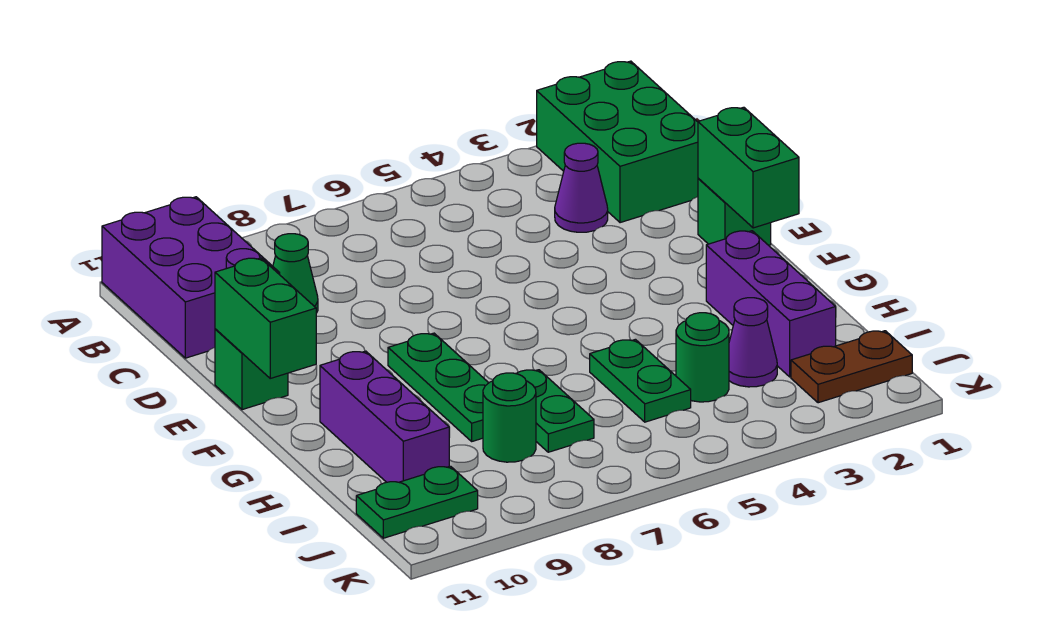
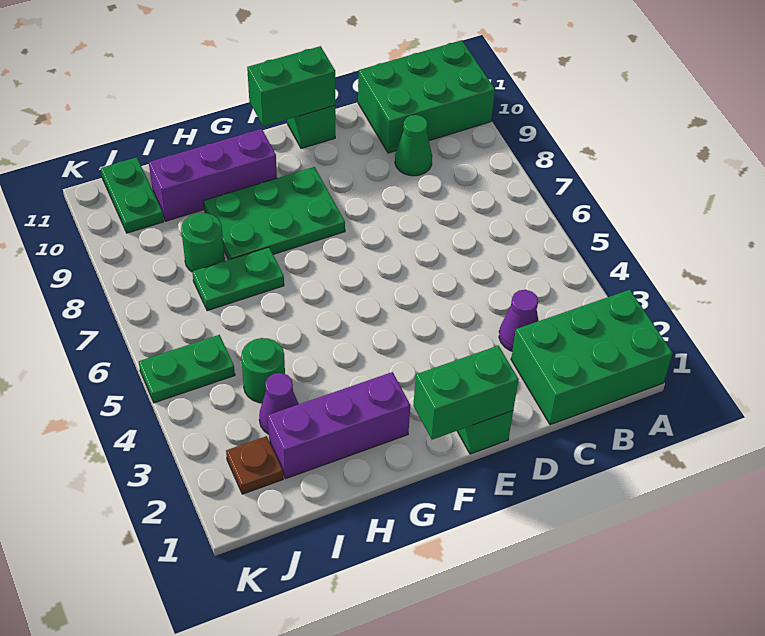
purple 2x3 brick [102,197,280,358] -> green 2x3 brick [358,40,495,153]
green 1x3 plate [388,333,488,441] -> green 2x3 plate [204,167,345,260]
green 1x2 plate [590,339,691,422] -> green 1x2 plate moved to [139,335,235,403]
brown 1x2 plate [791,331,912,403] -> brown 1x1 plate [226,436,283,494]

